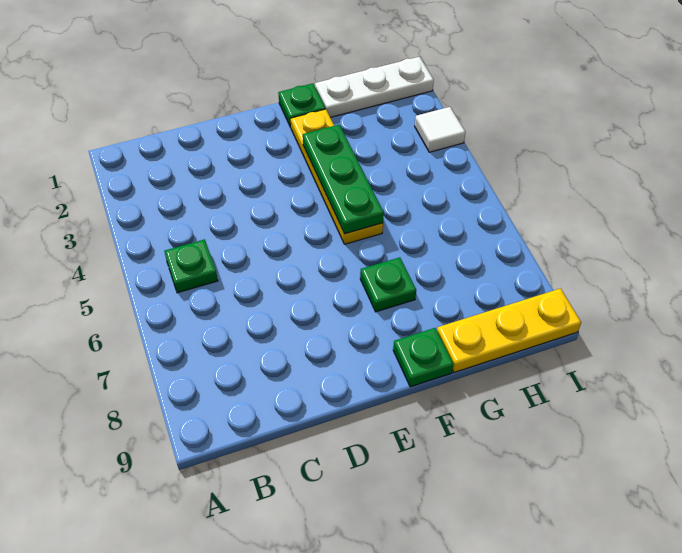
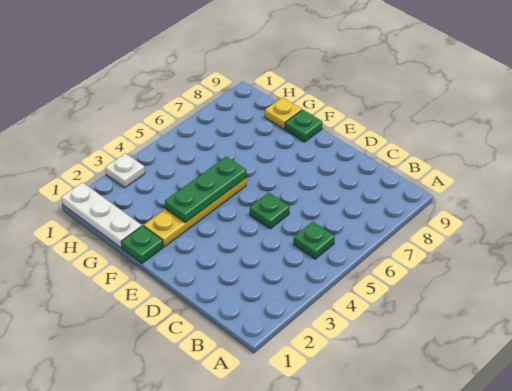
green 1x1 plate [360,257,416,312] -> green 1x1 plate moved to [250,193,290,229]
yellow 1x3 plate [437,289,581,372] -> yellow 1x1 plate [265,97,302,129]
white 1x1 tile [415,107,466,152] -> white 1x1 plate [105,153,145,188]

